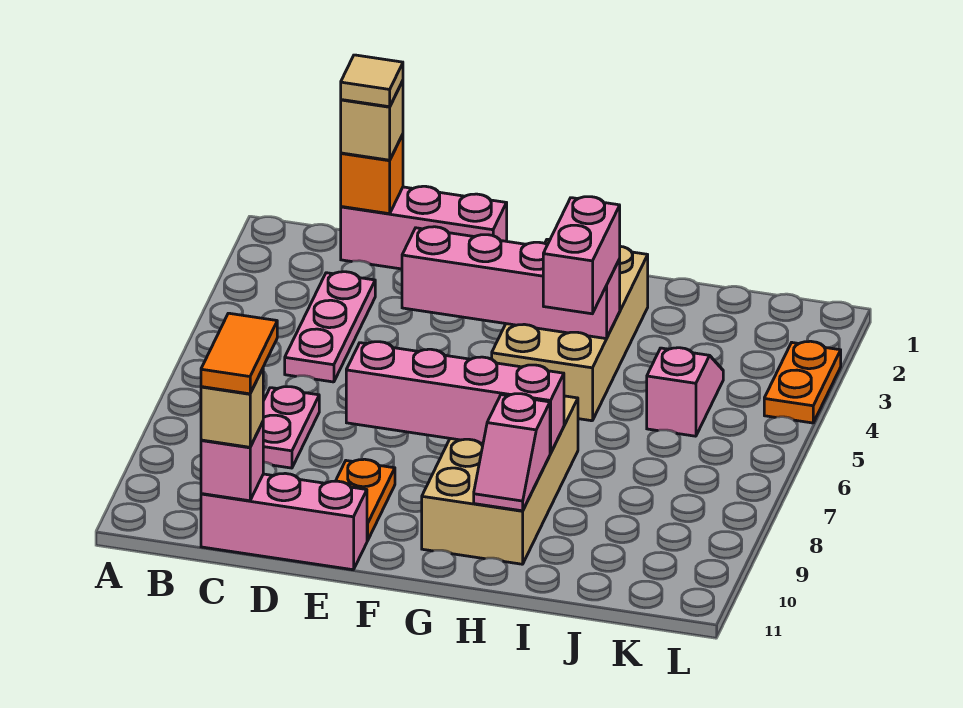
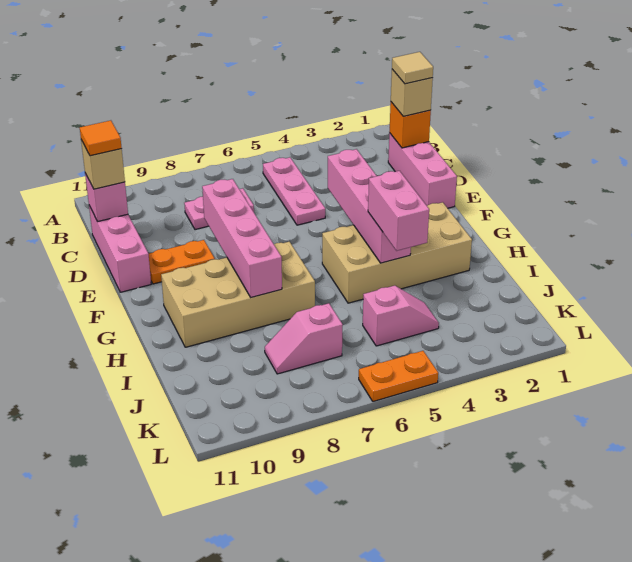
pink 1x3 plate [285,272,375,382] -> pink 1x3 plate turned to [263,157,325,225]
orange 1x2 tile [201,313,277,394] -> orange 1x1 tile [80,120,122,156]
pink 1x2 brick [543,197,620,314] -> pink 1x2 brick turned to [368,171,429,251]
pink 1x2 slope [474,394,550,511] -> pink 1x2 slope moved to [265,303,343,374]
orange 1x2 plate [764,341,841,423] -> orange 1x2 plate moved to [359,351,438,402]

